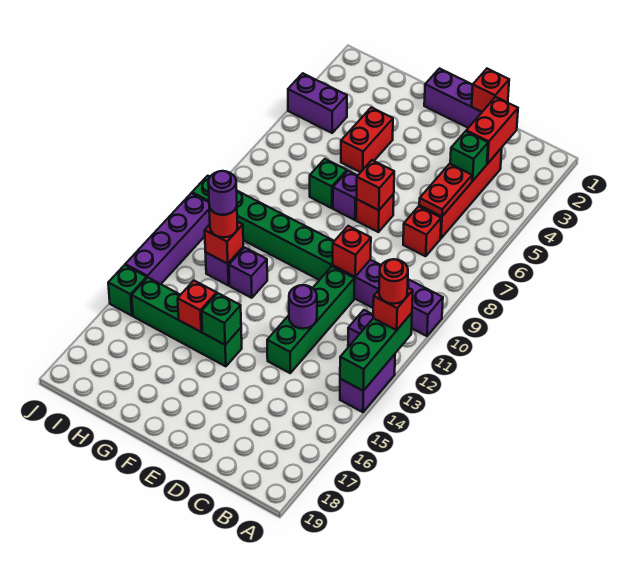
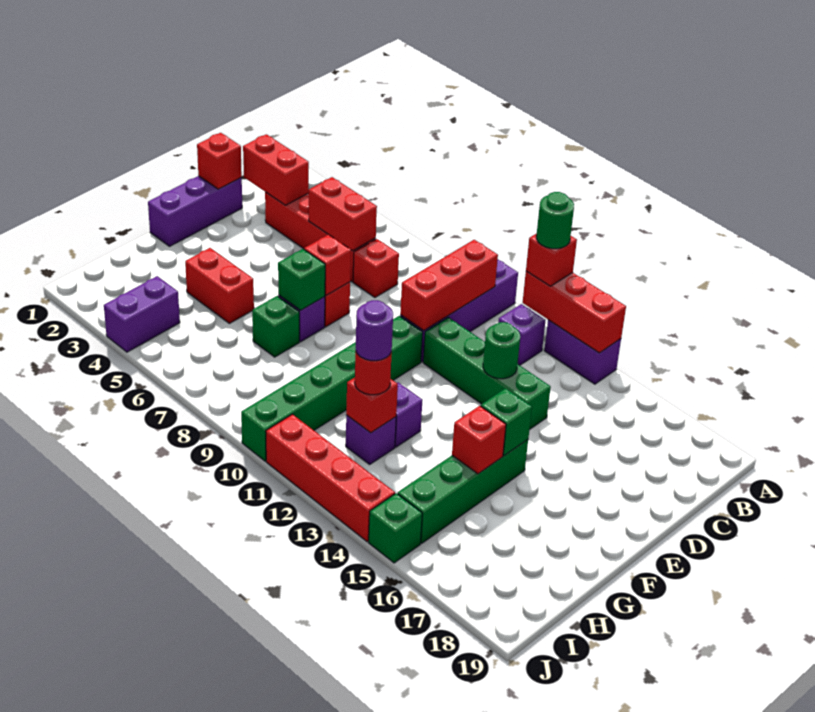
green 1x3 brick [340,313,412,391] -> red 1x3 brick [523,271,626,353]
red 1x1 round brick [379,259,408,304] -> green 1x1 round brick [536,192,574,249]
green 1x1 brick [450,131,488,181] -> green 1x1 brick moved to [278,249,325,310]
red 1x2 plate [419,164,472,217] -> red 1x2 brick [309,177,377,251]
red 1x1 brick [333,226,371,277] -> red 1x3 brick [400,240,498,331]
purple 1x1 round brick [289,285,317,329] -> green 1x1 round brick [483,322,520,379]
purple 1x4 brick [125,193,210,284] -> red 1x4 brick [266,414,395,542]

